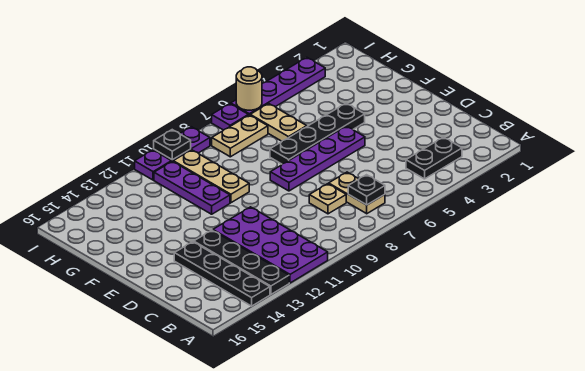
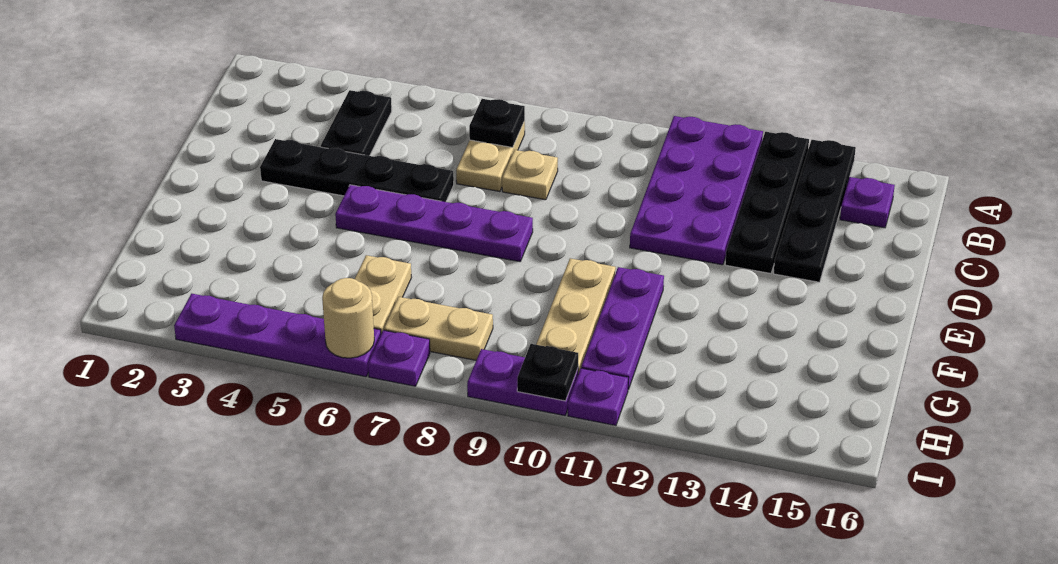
black 1x2 plate [406,137,462,179] -> black 1x2 plate turned to [321,90,392,156]
none -> purple 1x1 plate [840,177,895,228]
black 1x4 plate [270,103,365,164] -> black 1x4 plate moved to [260,139,454,202]

